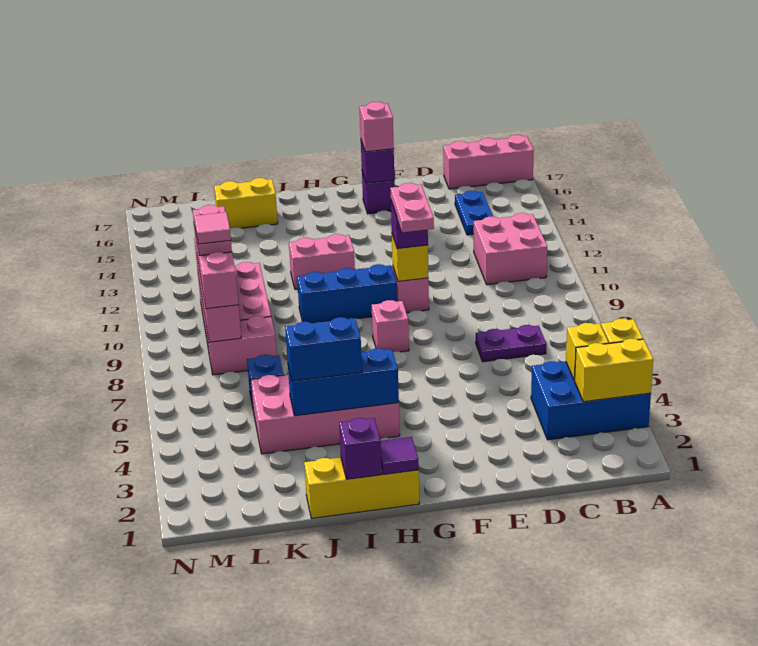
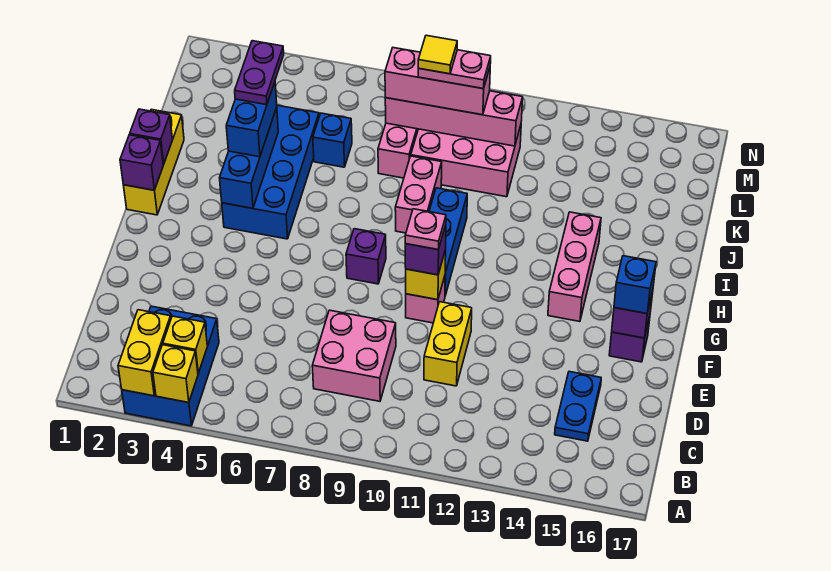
pink 1x3 brick [443,135,534,189] -> pink 1x3 brick moved to [548,212,601,322]
pink 2x2 brick [474,213,547,285] -> pink 2x2 brick moved to [312,310,396,401]
purple 1x2 plate [476,325,546,362] -> purple 1x2 plate moved to [235,41,284,105]
blue 1x2 plate [455,191,493,235] -> blue 1x2 plate turned to [555,372,601,441]
pink 1x2 plate [390,183,434,232] -> pink 1x1 plate [405,209,446,250]
pink 1x1 brick [359,102,394,152] -> blue 1x1 brick [614,256,656,314]
pink 1x1 brick [372,300,409,352] -> purple 1x1 brick [346,229,386,284]
purple 1x1 tile [381,437,419,475] -> purple 1x1 brick [120,135,163,190]
pink 2x4 brick [251,375,400,454] -> blue 2x4 brick [222,105,319,239]
pink 1x2 brick [289,234,355,289] -> pink 1x2 brick moved to [395,156,442,233]
yellow 1x2 brick [214,178,278,228] -> yellow 1x2 brick moved to [424,302,472,386]
pink 1x1 tile [194,212,231,244] -> yellow 1x1 tile [418,35,457,74]

